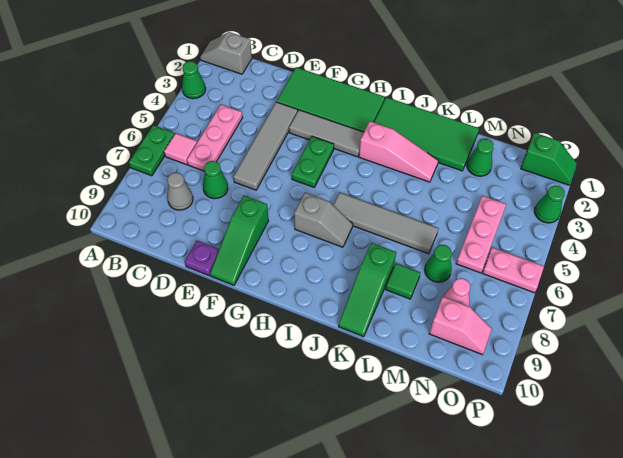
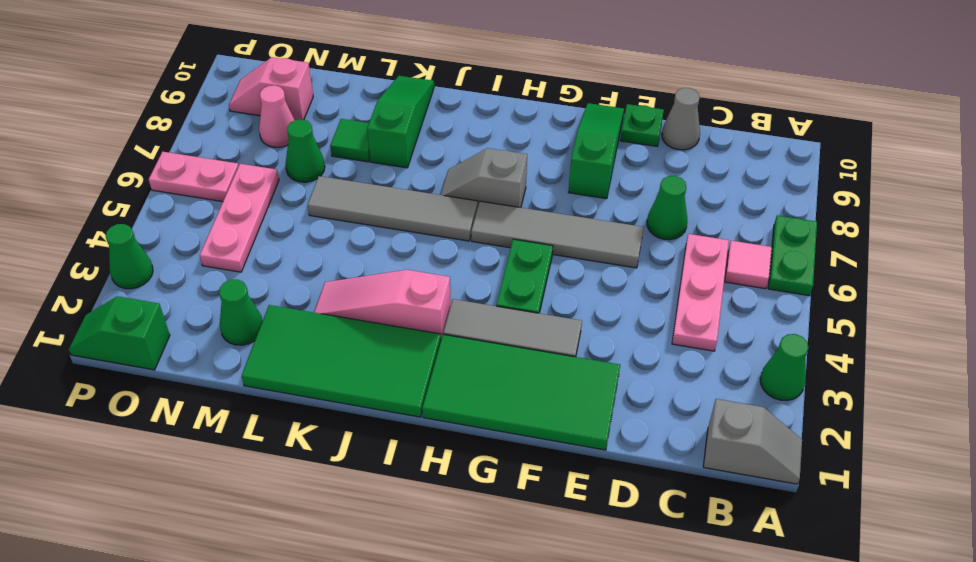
grey 1x1 cone [167,173,193,210] -> grey 1x1 cone moved to [662,88,700,150]
grey 1x4 tile [233,102,298,190] -> grey 1x4 tile turned to [471,201,644,268]
purple 1x1 plate [185,241,219,275] -> green 1x1 plate [620,104,664,146]

